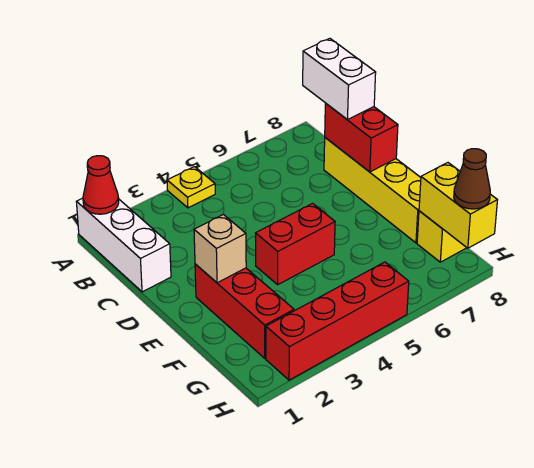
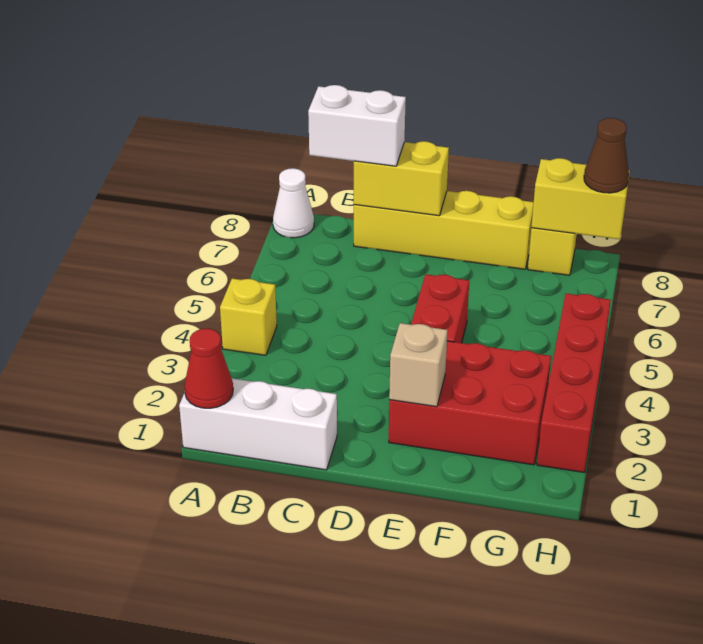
yellow 1x1 plate [167,167,215,208] -> yellow 1x1 brick [220,278,277,355]
none -> white 1x1 cone [273,168,314,238]
red 1x2 brick [325,103,398,172] -> yellow 1x2 brick [354,141,449,216]
red 1x3 brick [195,264,294,358] -> red 2x3 brick [389,341,551,465]

